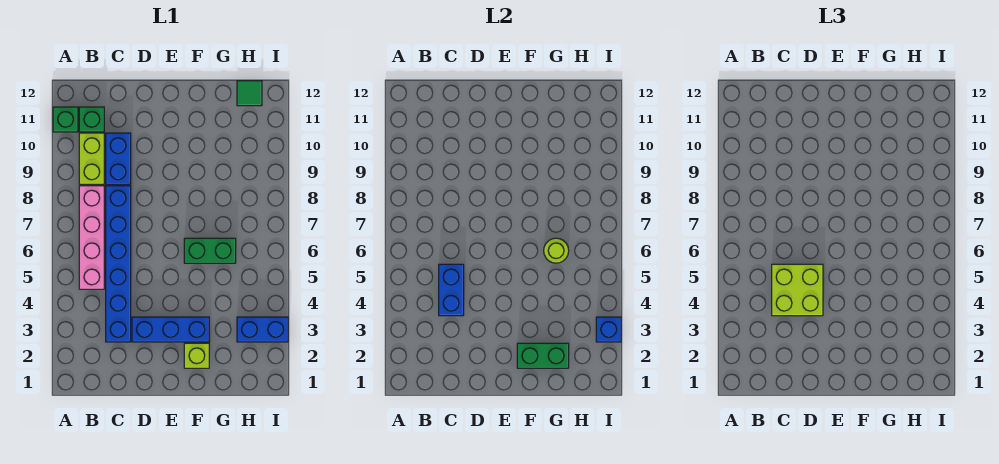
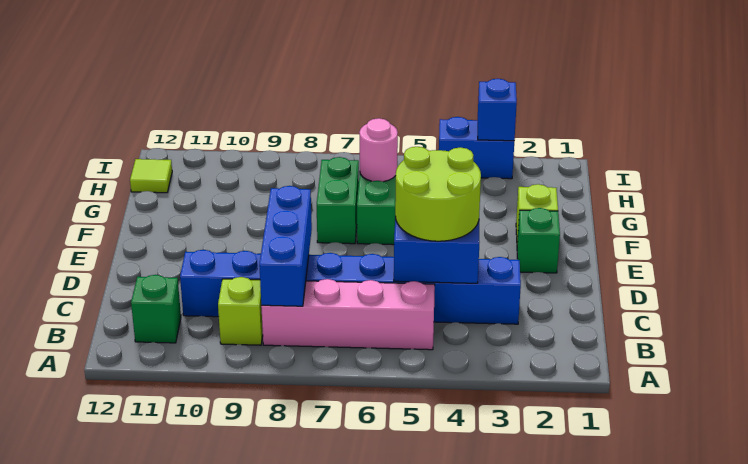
green 1x1 brick [53,107,78,132] -> green 1x1 brick moved to [517,208,560,273]
lime 1x2 brick [79,133,104,184] -> lime 1x1 brick [218,277,263,345]
lime 2x2 brick [772,264,823,316] -> lime 2x2 round brick [395,147,481,241]
blue 1x3 brick [132,317,209,342] -> blue 1x3 brick moved to [259,186,312,306]
green 1x2 brick [517,343,569,368] -> green 1x2 brick moved to [317,157,359,244]
lime 1x1 round brick [544,238,569,263] -> pink 1x1 round brick [359,118,398,182]
blue 1x2 brick [237,317,288,342] -> blue 1x2 brick turned to [439,117,514,179]
green 1x1 tile [237,81,262,106] -> lime 1x1 tile [130,159,172,193]

